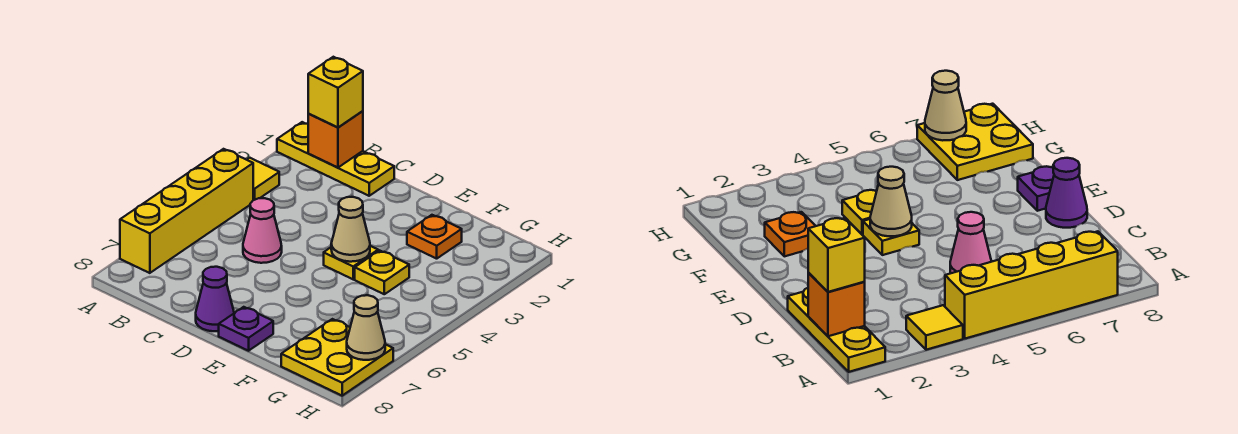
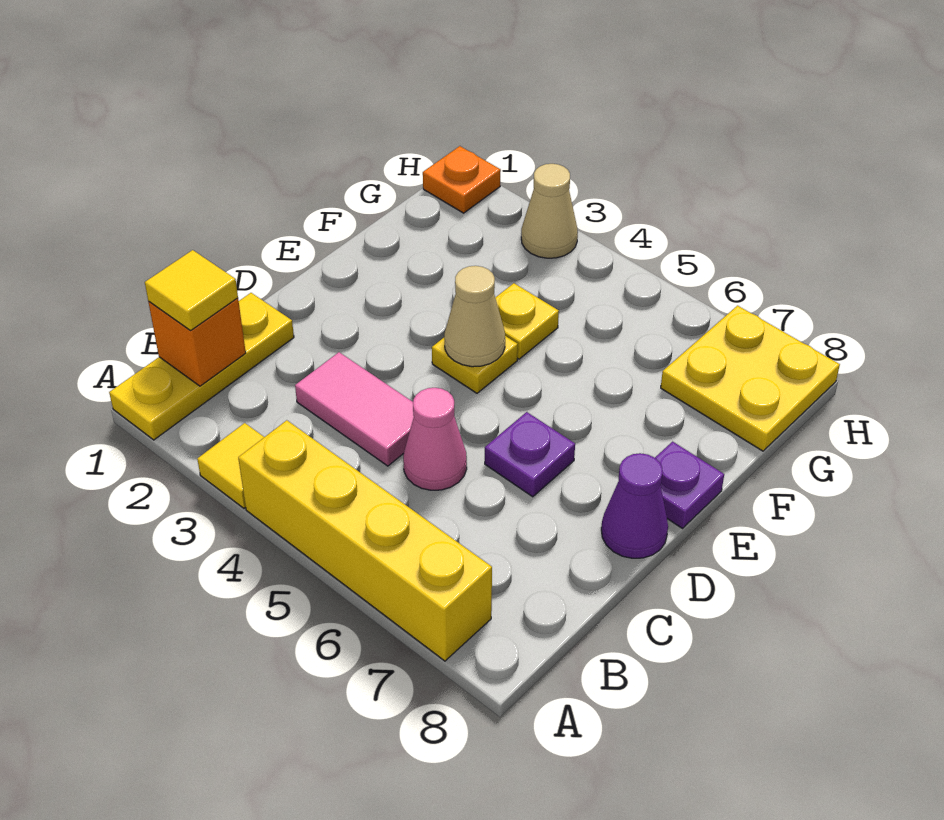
yellow 1x1 brick [308,57,363,128] -> yellow 1x1 tile [145,250,238,330]
none -> pink 1x2 tile [295,352,414,466]
none -> purple 1x1 plate [485,412,575,497]
orange 1x1 plate [407,215,462,259] -> orange 1x1 plate moved to [423,146,501,213]
tan 1x1 cone [347,295,385,360] -> tan 1x1 cone moved to [521,164,578,258]

